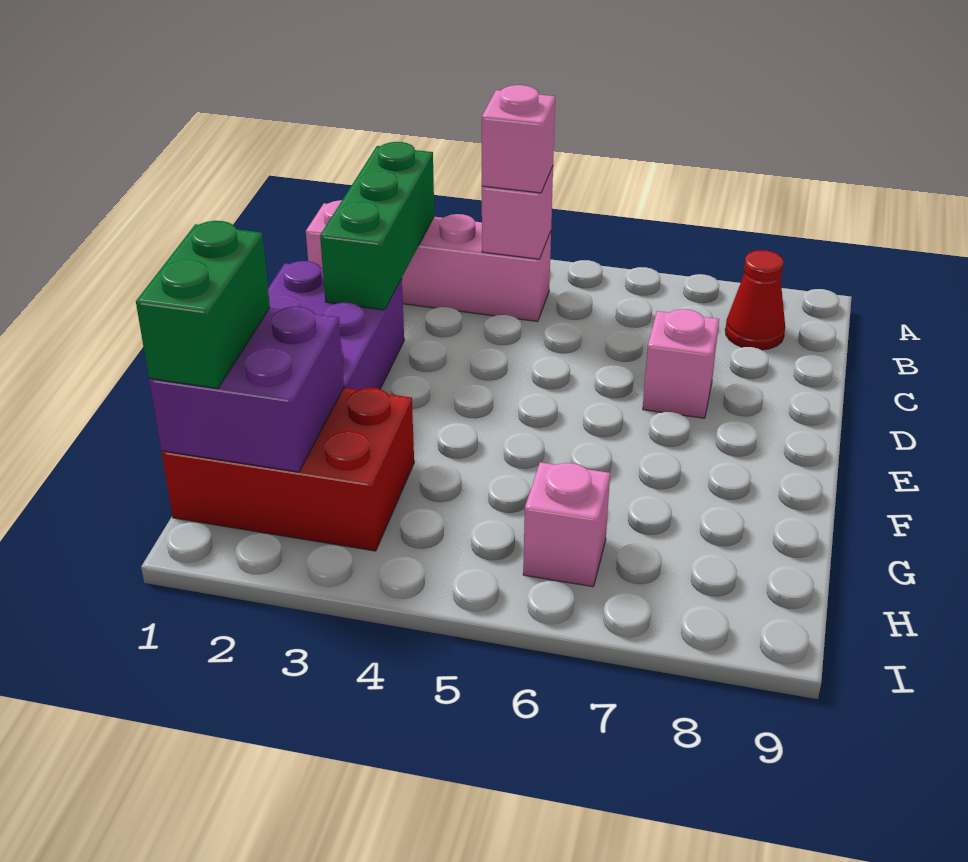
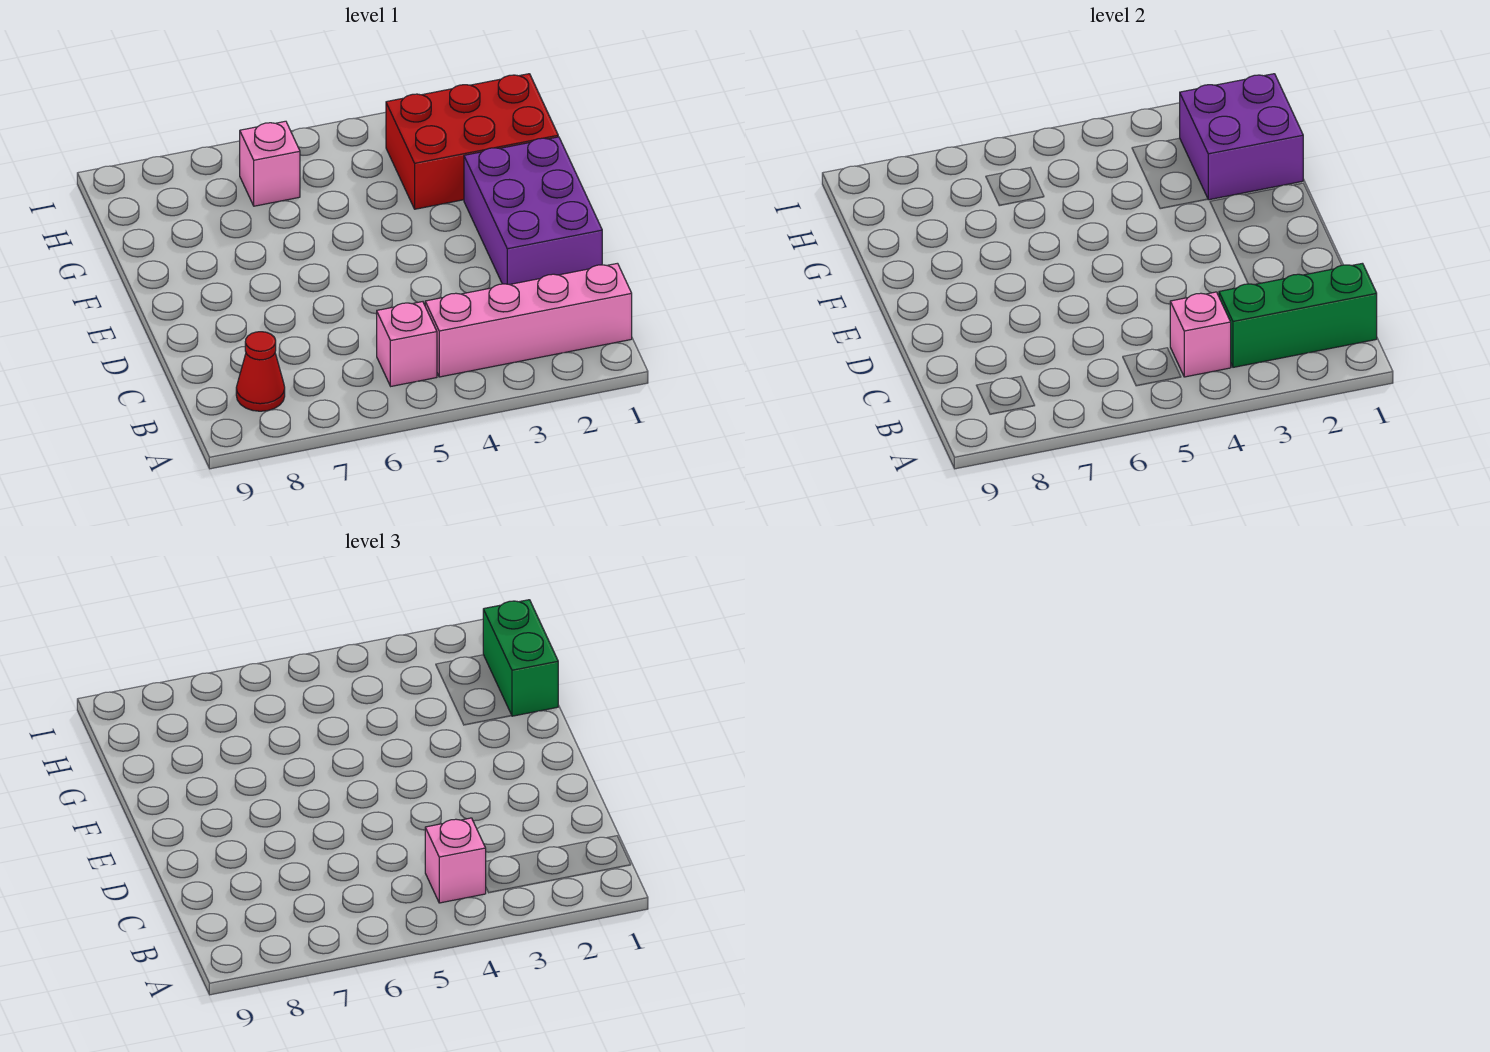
green 1x3 brick [320,142,434,310] -> green 1x3 brick turned to [1219,263,1377,367]
pink 1x1 brick [643,309,719,418] -> pink 1x1 brick moved to [377,302,437,386]

